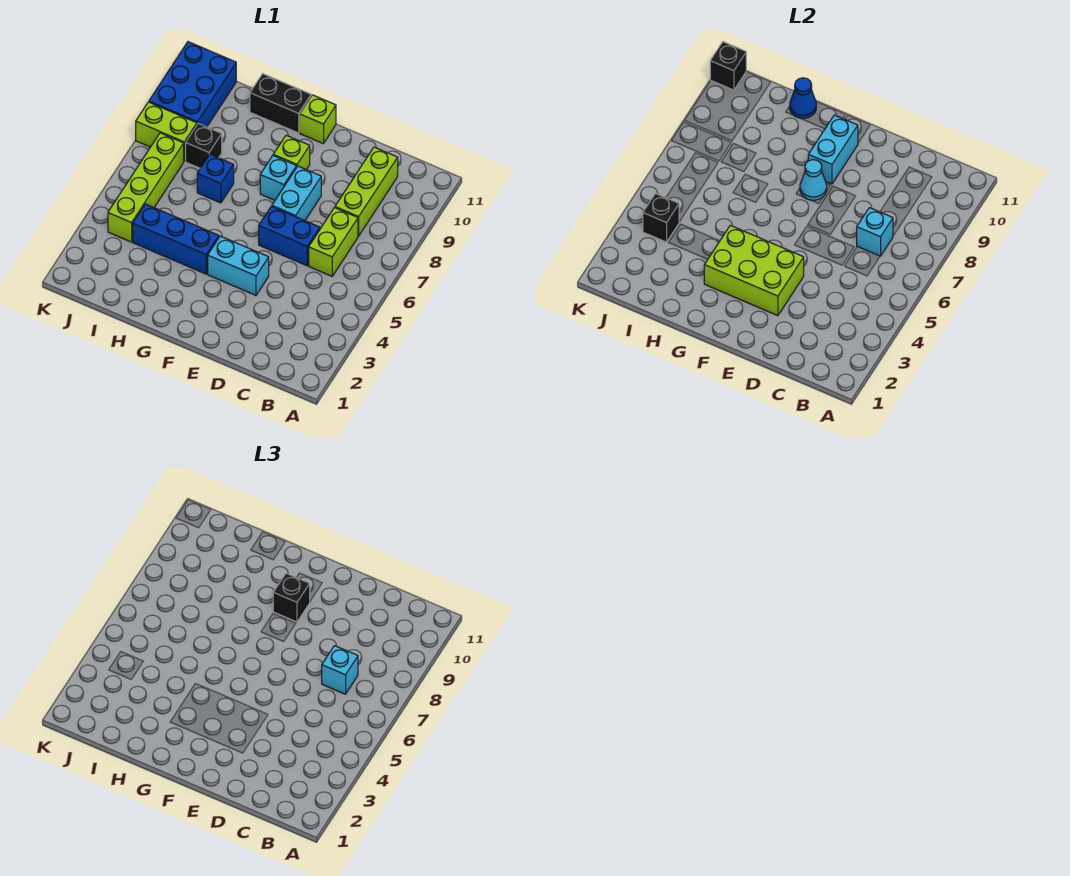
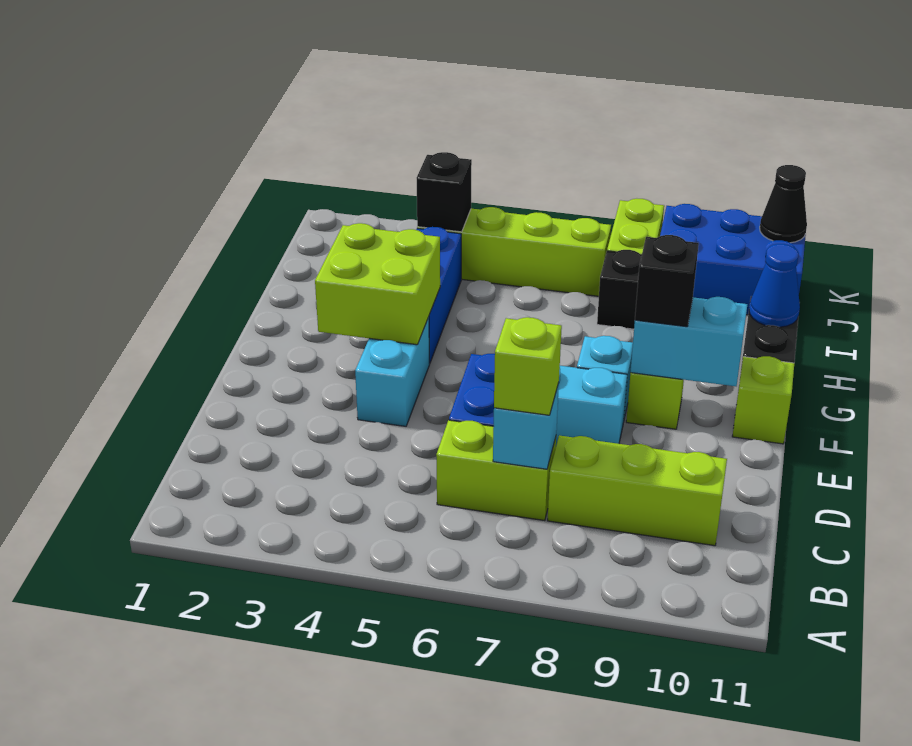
cyan 1x1 brick [322,646,358,694] -> lime 1x1 brick [494,317,562,415]
lime 2x3 brick [704,225,804,316] -> lime 2x2 brick [315,223,440,345]
cyan 1x1 cone [800,160,827,201] -> none
blue 1x1 brick [197,154,234,203] -> none
black 1x1 brick [710,42,746,90] -> black 1x1 cone [760,165,807,243]

